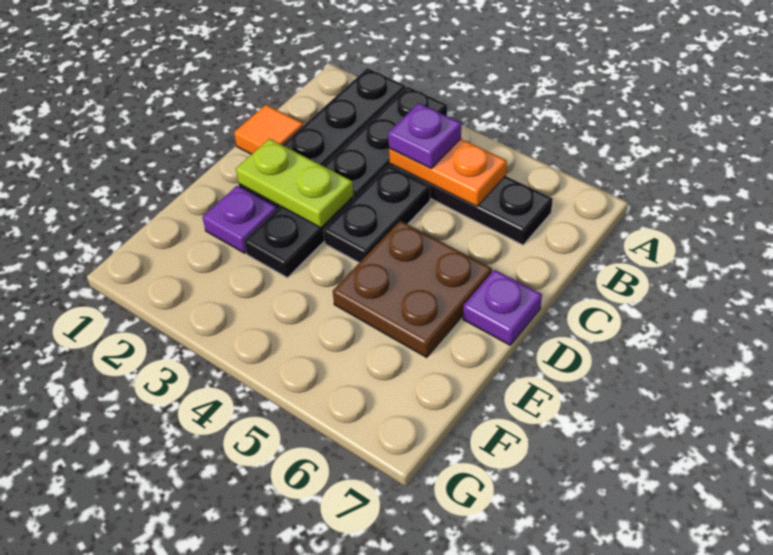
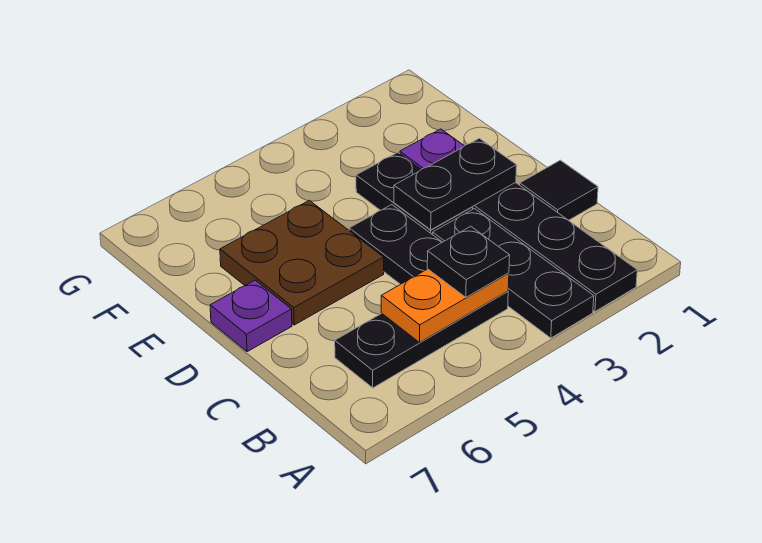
purple 1x1 plate [388,103,461,168] -> black 1x1 plate [427,226,510,297]
orange 1x1 tile [234,105,304,154] -> black 1x1 tile [520,160,598,220]
lime 1x2 plate [236,139,353,228] -> black 1x2 plate [394,138,517,230]

